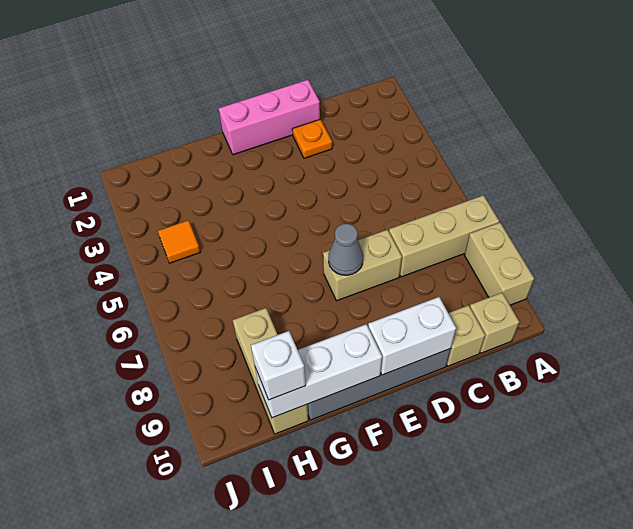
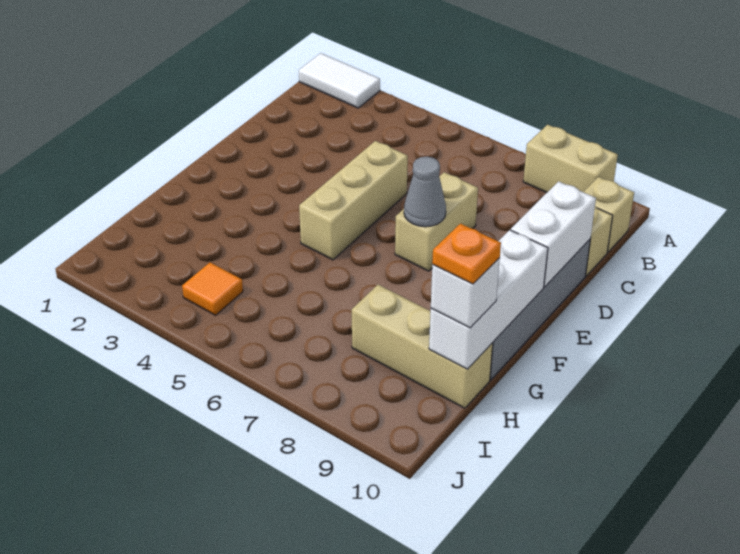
none -> white 1x2 tile [299,53,380,108]
tan 1x3 brick [389,195,499,277] -> tan 1x3 brick moved to [299,141,408,260]
pink 1x3 brick [219,80,320,155] -> none
orange 1x1 plate [292,119,332,158] -> orange 1x1 plate moved to [432,224,501,284]

